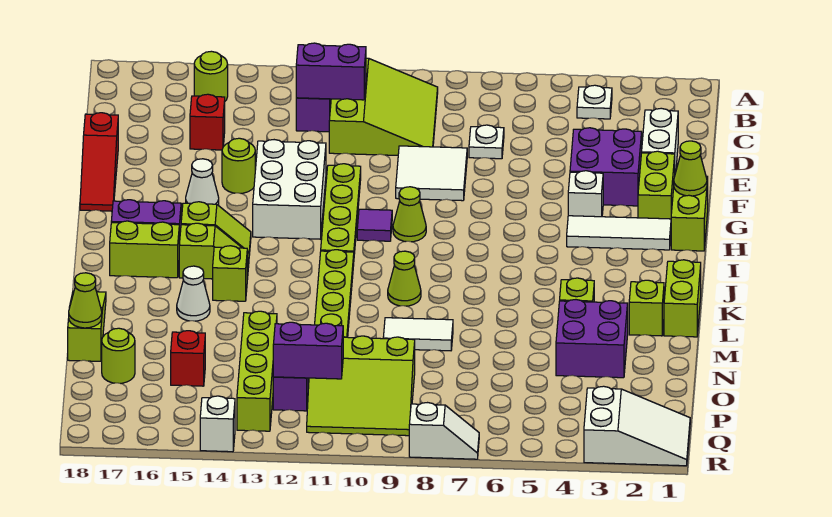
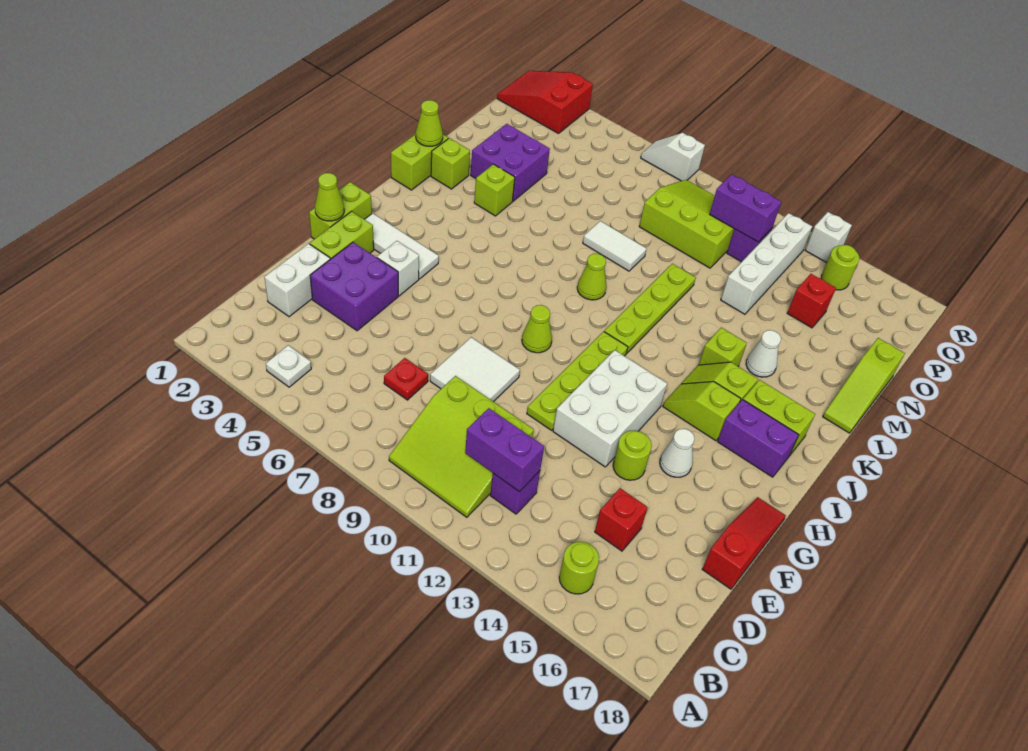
lime 3x3 slope [329,58,438,155] -> lime 3x3 slope turned to [389,376,534,517]
white 1x1 plate [469,125,504,159] -> red 1x1 plate [384,358,428,400]
purple 1x1 tile [357,209,392,241] -> none
lime 1x4 brick [237,311,277,431] -> white 1x4 brick [721,213,812,314]
lime 1x1 cone [69,273,102,328] -> lime 1x1 cone moved to [416,100,443,146]
lime 1x1 round brick [102,328,135,383] -> lime 1x1 round brick moved to [821,245,859,290]
white 2x3 slope [584,386,690,466] -> red 2x3 slope [497,71,593,134]

